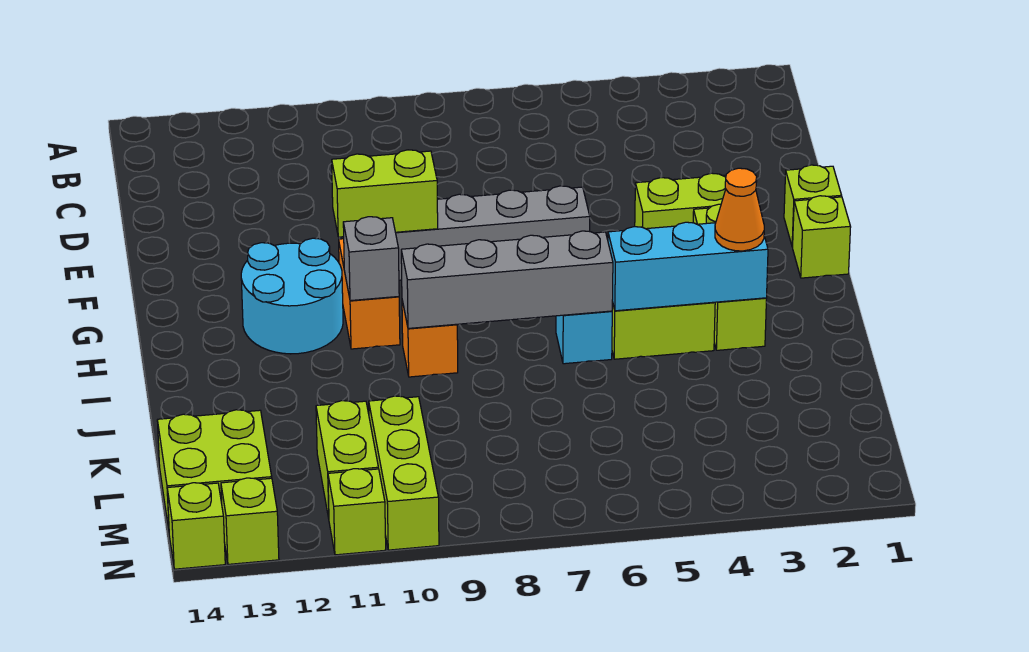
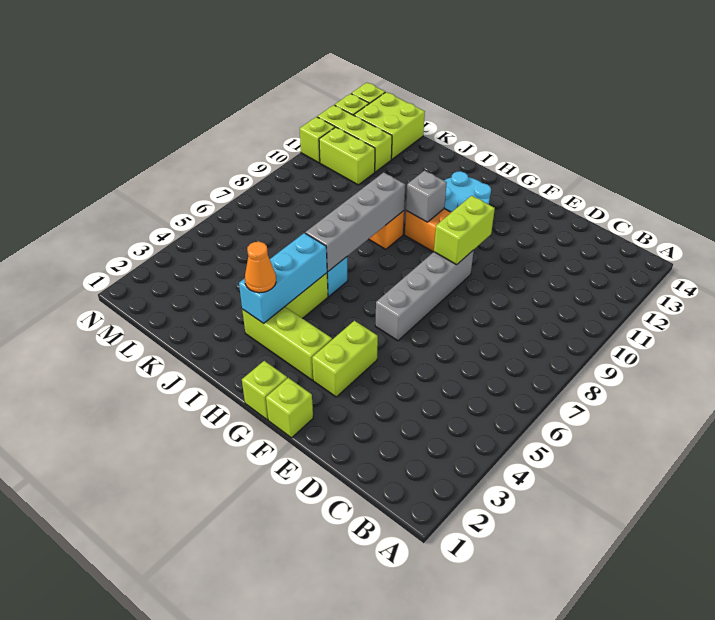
lime 1x3 brick [369,396,439,550] -> lime 1x3 brick moved to [317,105,392,172]

